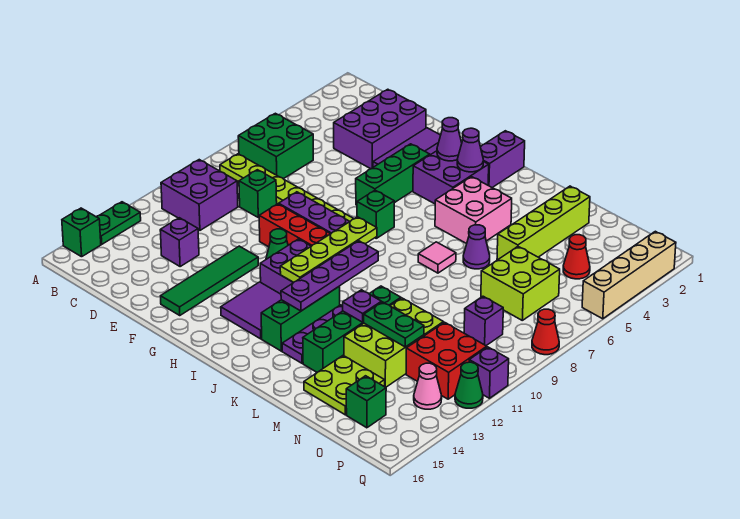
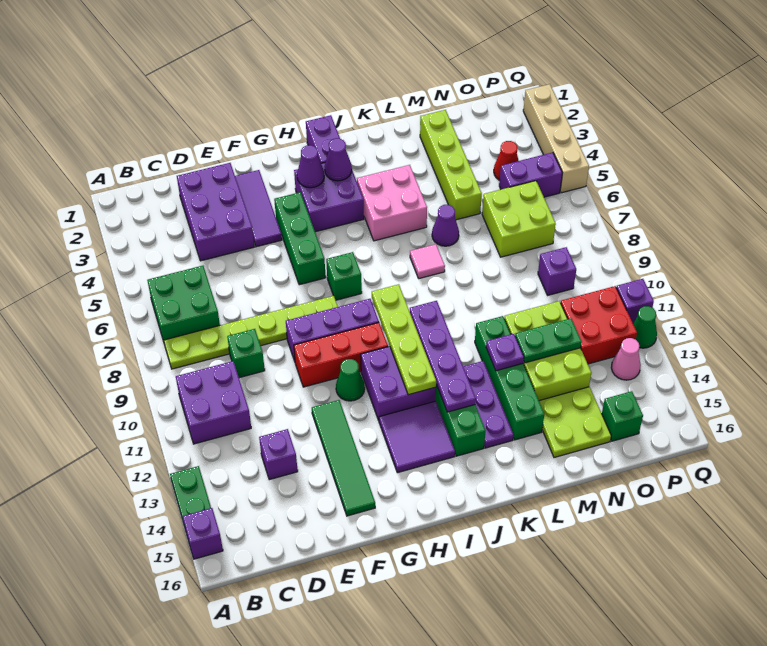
green 1x1 brick [62,208,101,257] -> purple 1x1 brick [183,508,223,559]
none -> purple 1x2 brick [499,153,562,197]
red 1x1 cone [532,309,559,355] -> none

